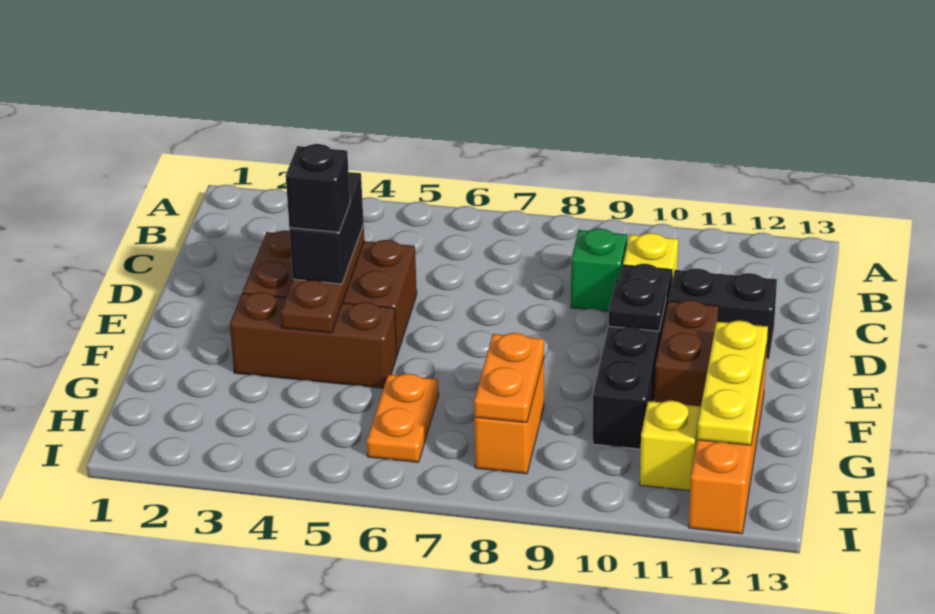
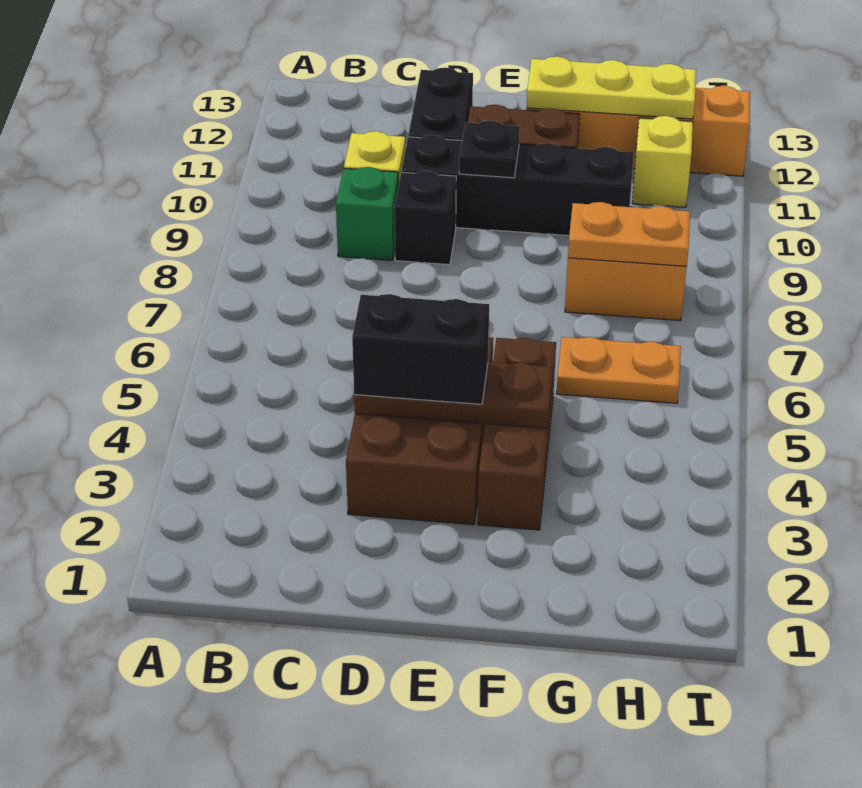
black 1x1 brick [286,144,350,232] -> black 1x1 brick moved to [394,171,456,265]

